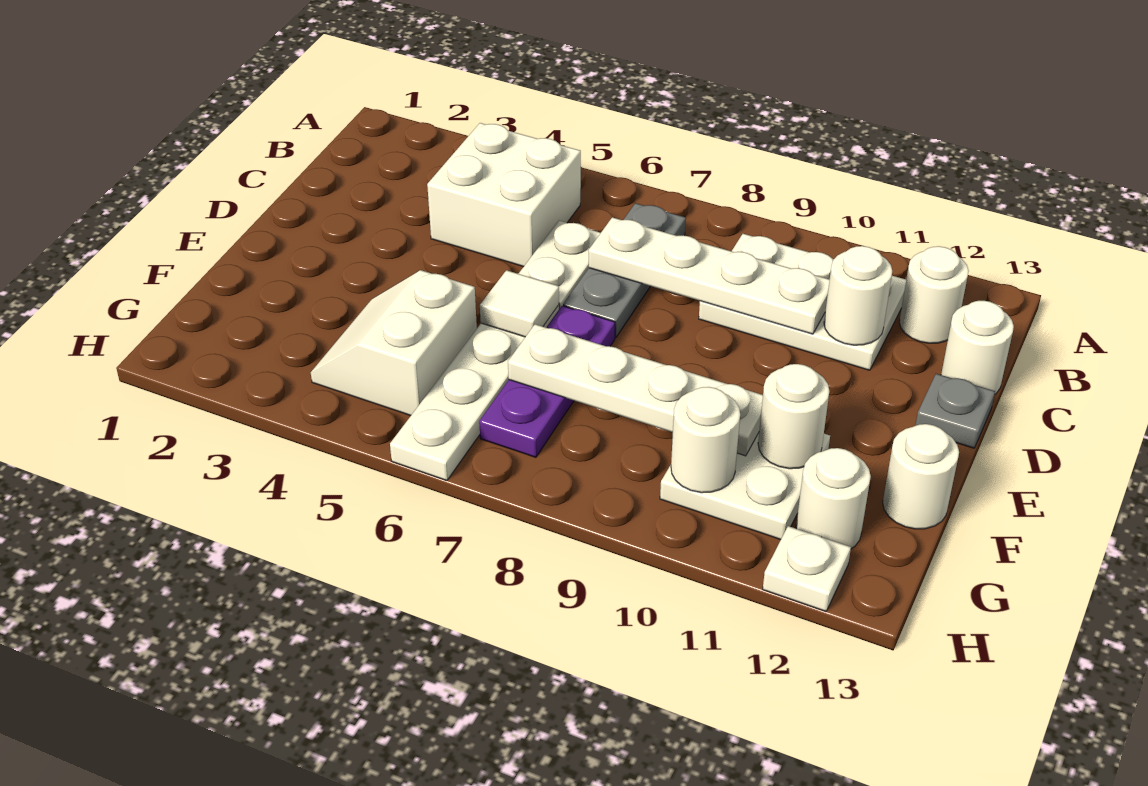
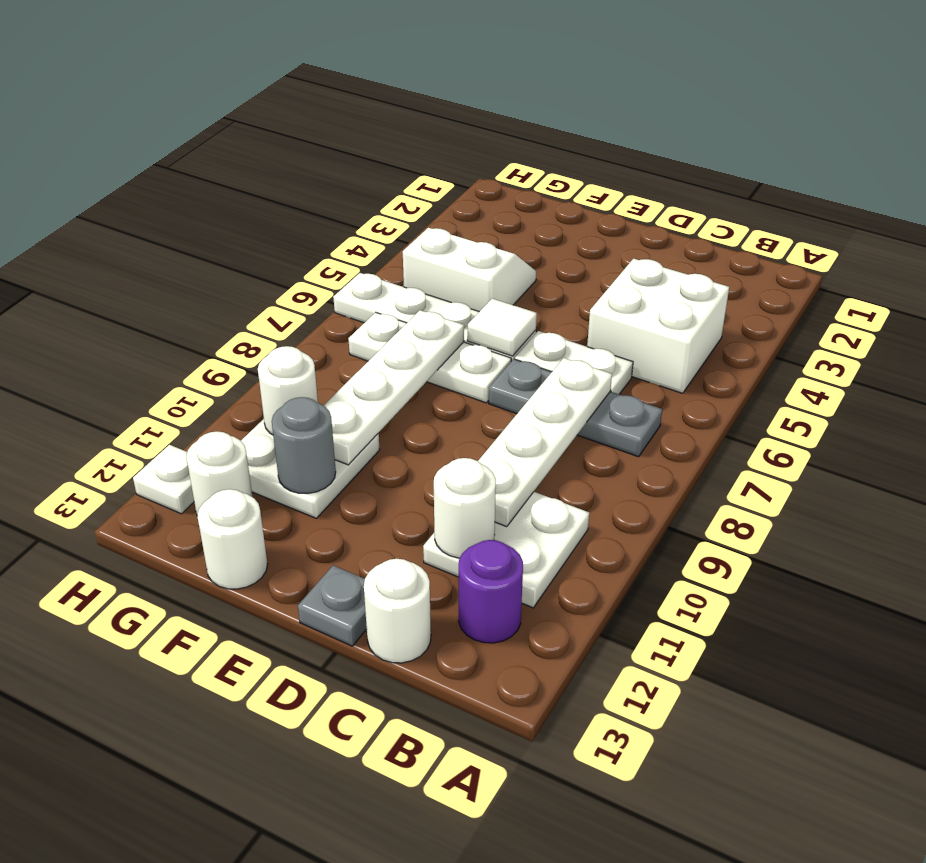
white 2x3 plate [699,234,906,370] -> white 2x2 plate [423,492,589,608]
white 1x1 round brick [899,246,969,343] -> purple 1x1 round brick [459,540,523,643]
purple 1x3 plate [479,306,615,457] -> white 1x3 plate [348,312,511,403]
white 1x1 round brick [758,364,829,469] -> grey 1x1 round brick [272,397,336,493]

